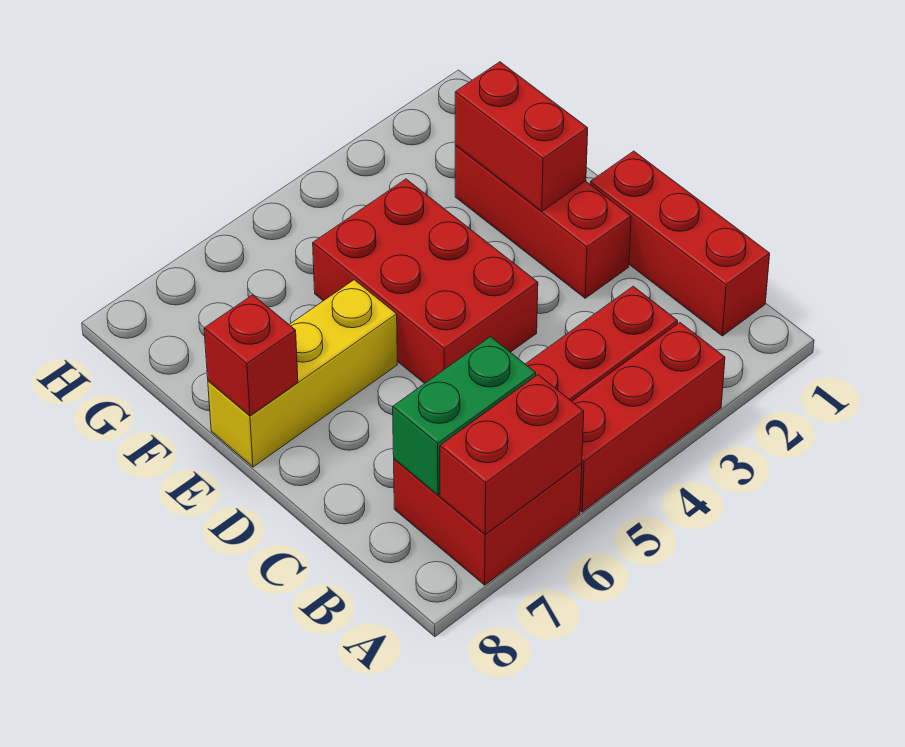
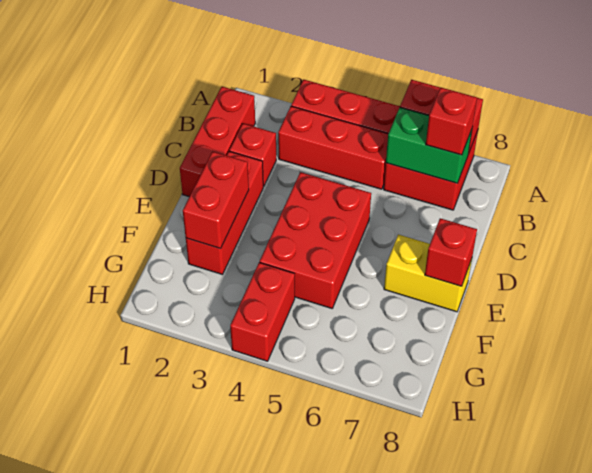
none -> red 1x1 brick [426,87,477,155]
none -> red 1x1 brick [229,124,276,186]
yellow 1x3 brick [208,280,397,467] -> yellow 1x2 brick [384,235,472,312]
none -> red 1x2 brick [230,262,295,361]

